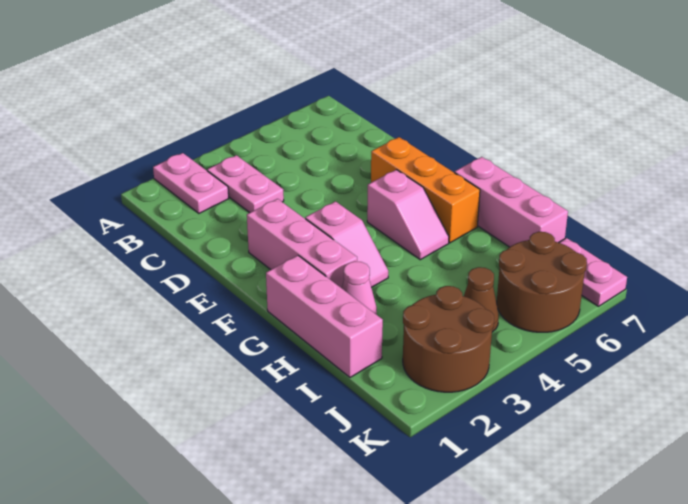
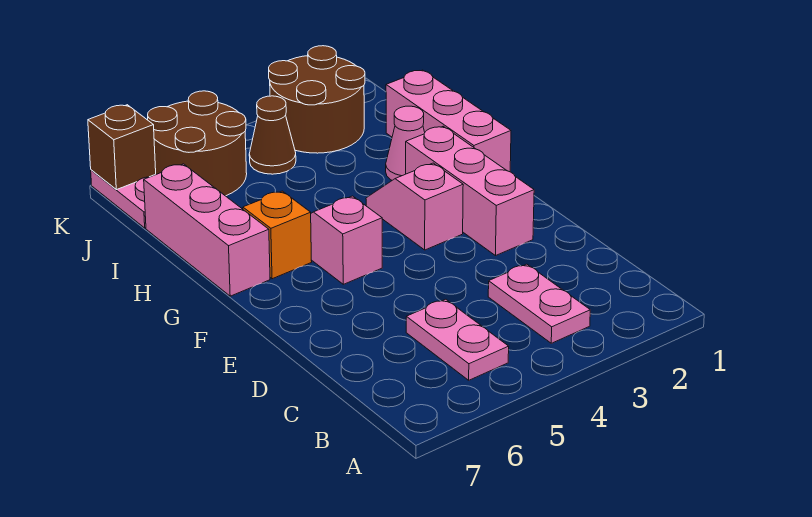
pink 1x2 plate [153,153,229,213] -> pink 1x2 plate moved to [406,299,509,380]
orange 1x3 brick [371,137,480,243] -> orange 1x1 brick [243,191,312,279]
none -> brown 1x1 brick [88,105,156,190]

